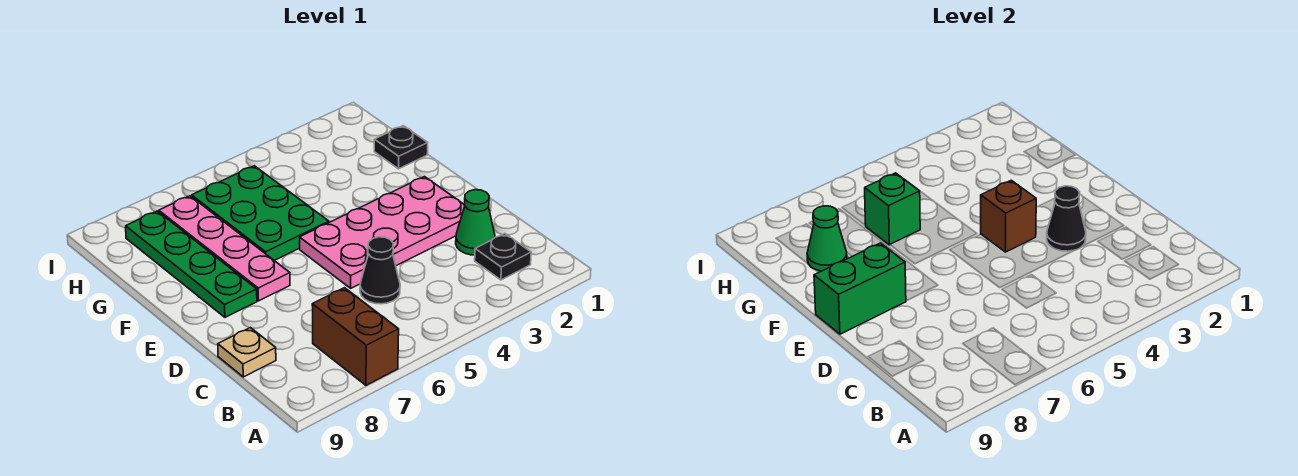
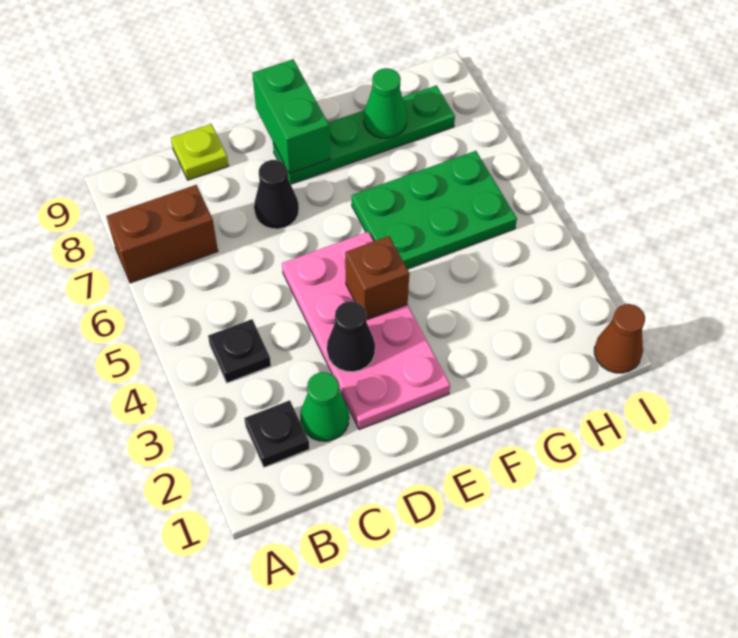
black 1x1 cone [360,237,400,304] -> black 1x1 cone moved to [254,160,299,229]
tan 1x1 plate [218,328,276,377] -> lime 1x1 plate [171,124,228,180]
pink 1x4 plate [159,196,290,301] -> none
black 1x1 plate [374,126,428,169] -> black 1x1 plate moved to [208,319,271,383]
green 1x1 brick [865,173,920,245] -> none
none -> brown 1x1 cone [594,304,645,373]

